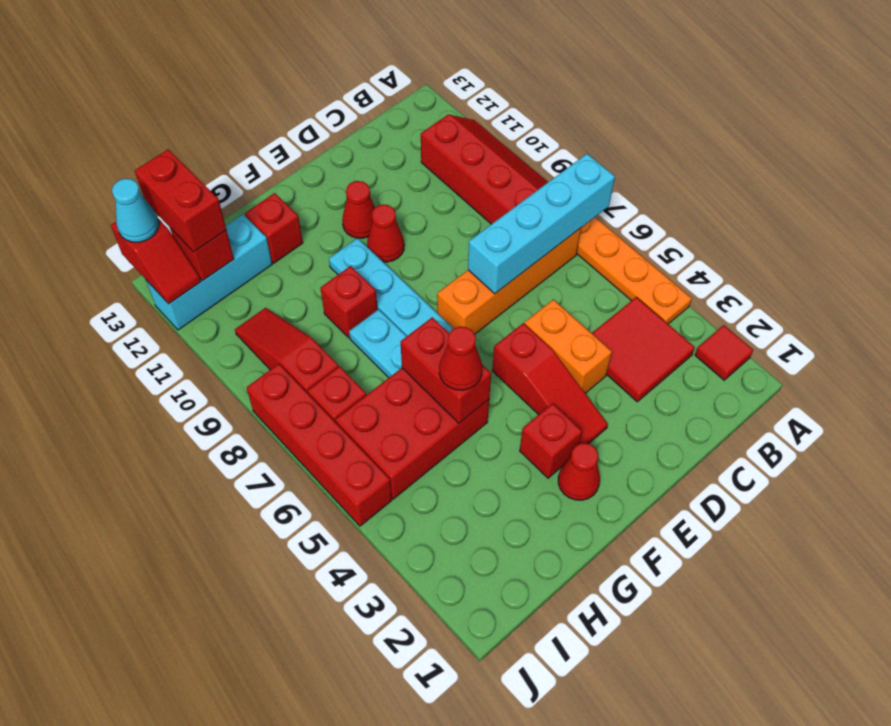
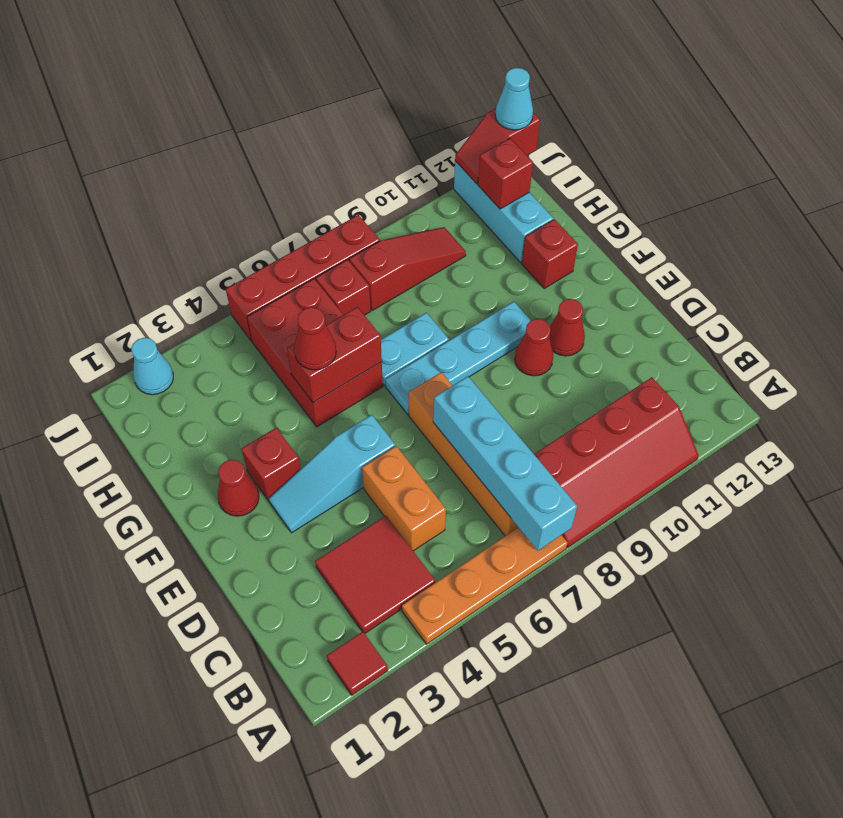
orange 1x2 brick [525,299,612,393] -> orange 1x2 brick turned to [362,446,446,551]
red 1x3 slope [492,323,608,444] -> cyan 1x3 slope [269,415,395,533]
red 1x1 brick [320,266,378,338] -> none
red 1x2 brick [135,149,227,252] -> none
none -> cyan 1x1 cone [131,338,173,395]

